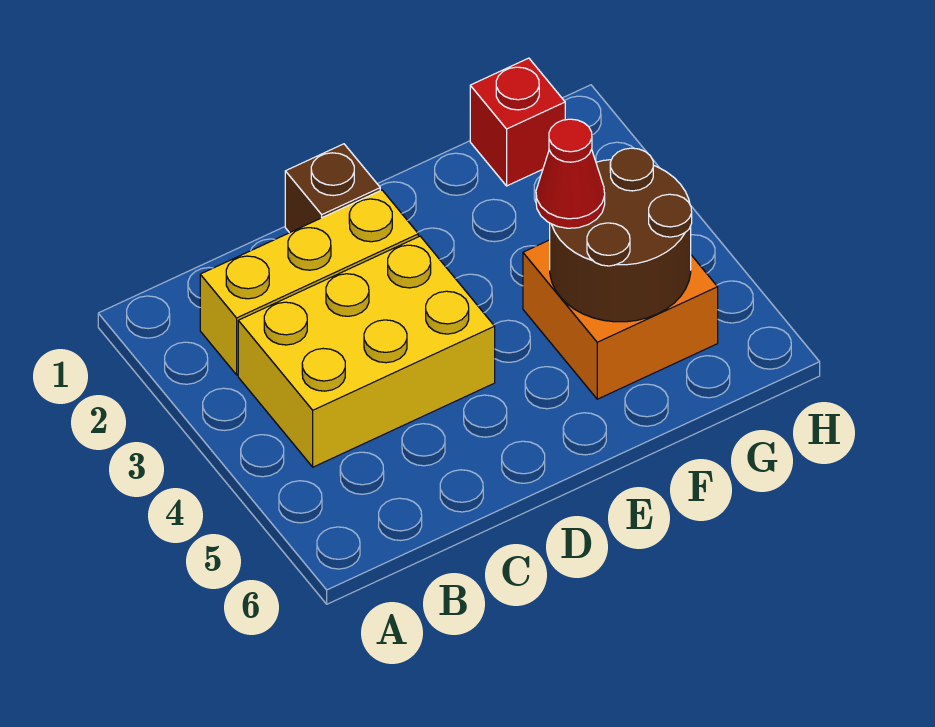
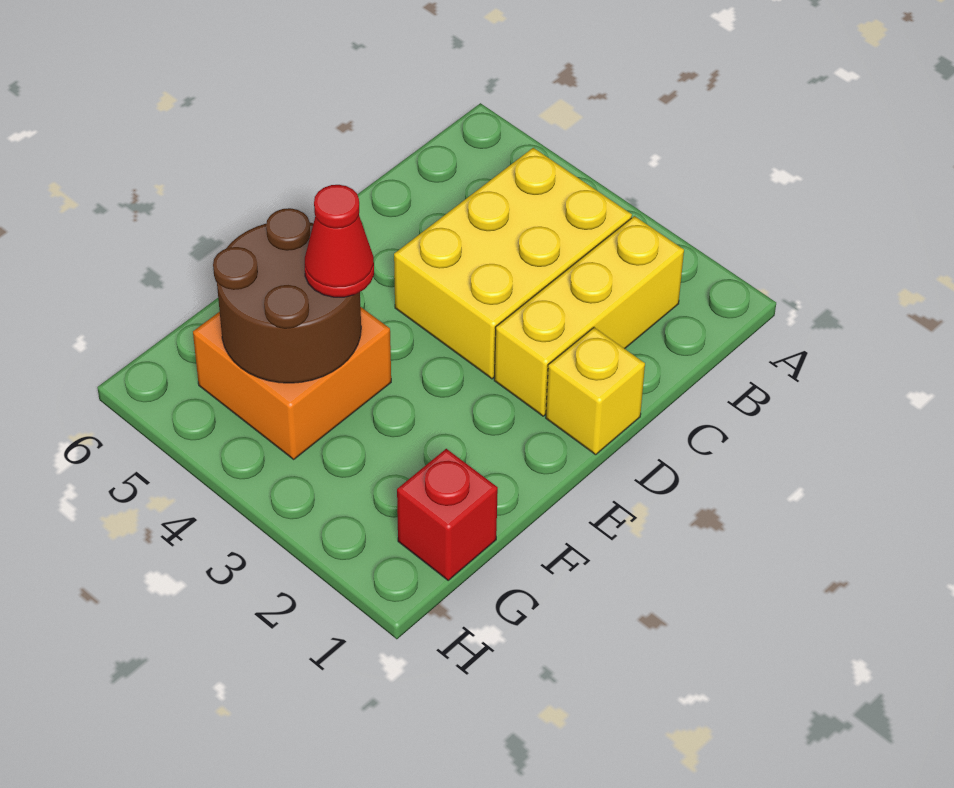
brown 1x1 brick [285,144,380,233] -> yellow 1x1 brick [546,328,645,455]

